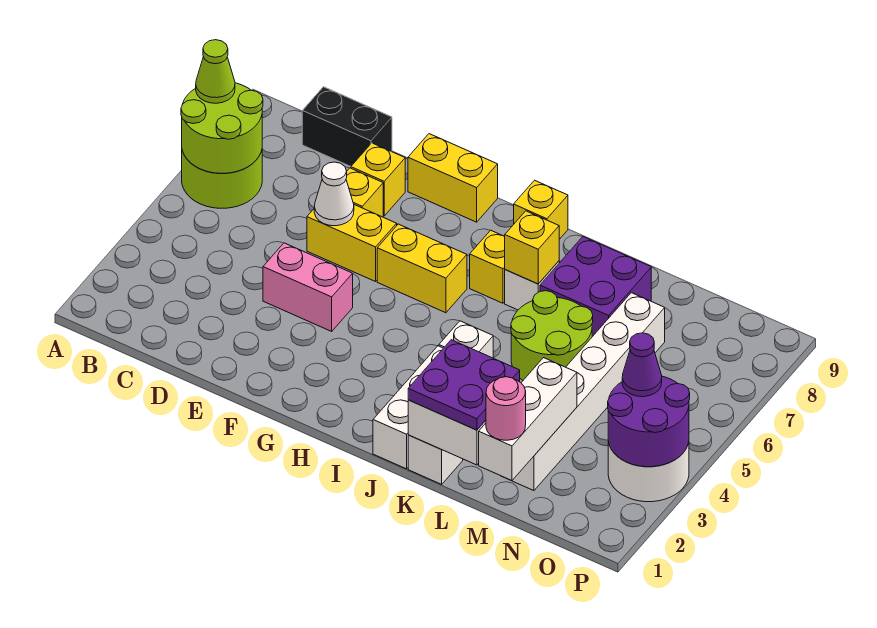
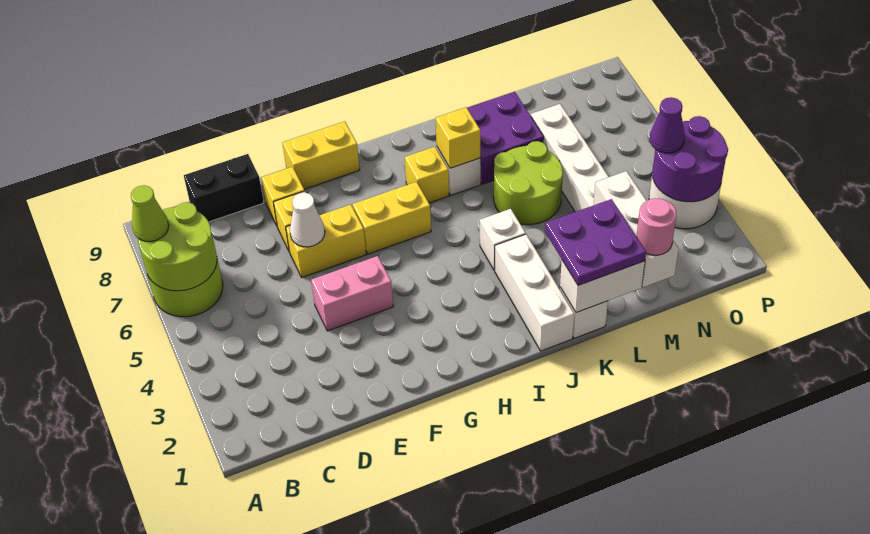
yellow 1x1 brick [514,180,568,239] -> none

